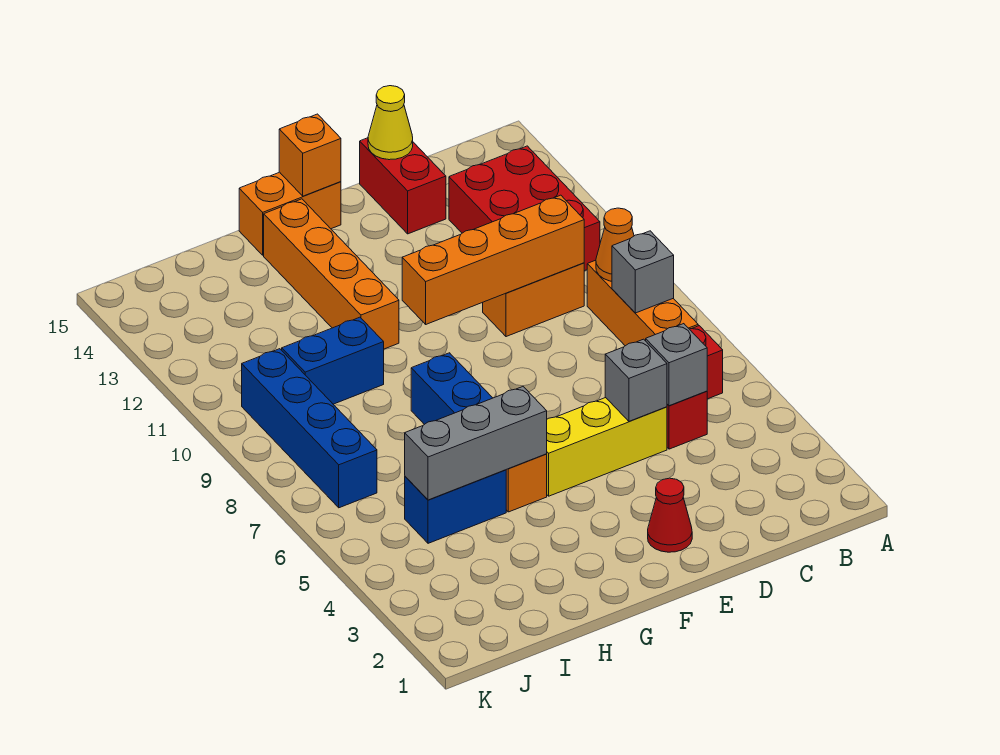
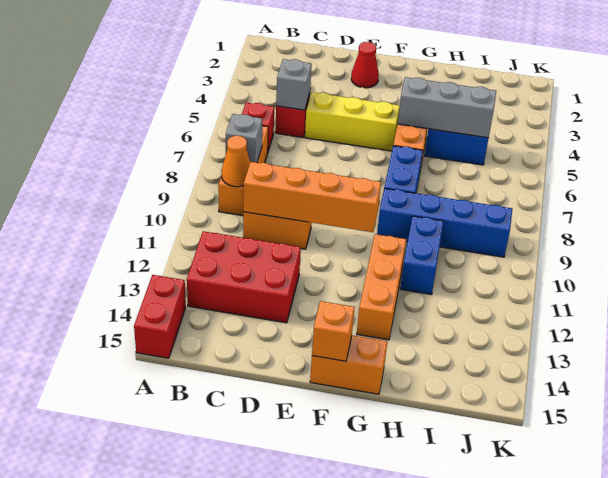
red 2x3 brick [449,146,600,271] -> red 2x3 brick turned to [187,231,301,323]
grey 1x1 brick [605,339,667,421] -> none
red 1x2 brick [360,138,446,234] -> red 1x2 brick moved to [134,275,186,358]
yellow 1x1 cone [368,86,413,160] -> none
orange 1x4 brick [264,199,399,349] -> orange 1x3 brick [357,234,406,340]
blue 1x2 brick [282,317,384,404] -> blue 1x2 brick turned to [400,216,444,295]
blue 1x4 brick [242,349,377,508] -> blue 1x4 brick turned to [377,188,512,257]

